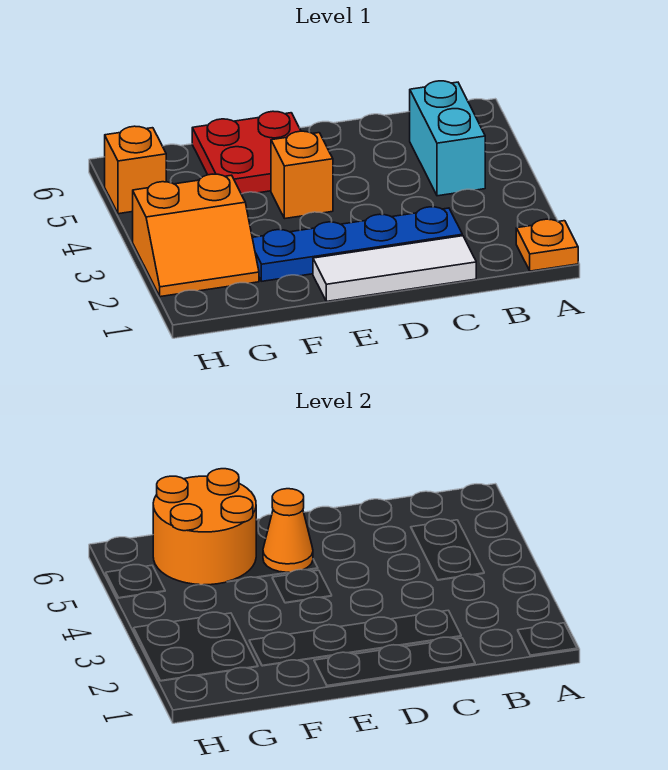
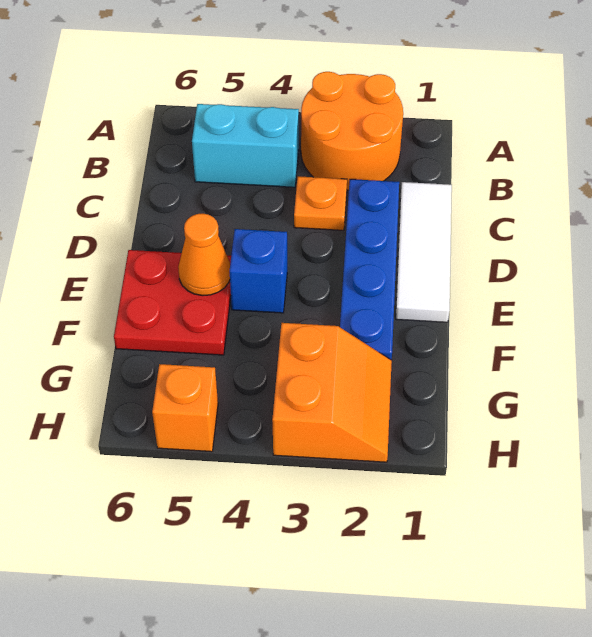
orange 1x1 plate [516,219,578,271] -> orange 1x1 plate moved to [294,176,347,230]
orange 1x1 brick [271,131,333,218] -> blue 1x1 brick [230,229,287,313]
orange 2x2 round brick [153,469,256,585] -> orange 2x2 round brick moved to [301,72,403,190]

